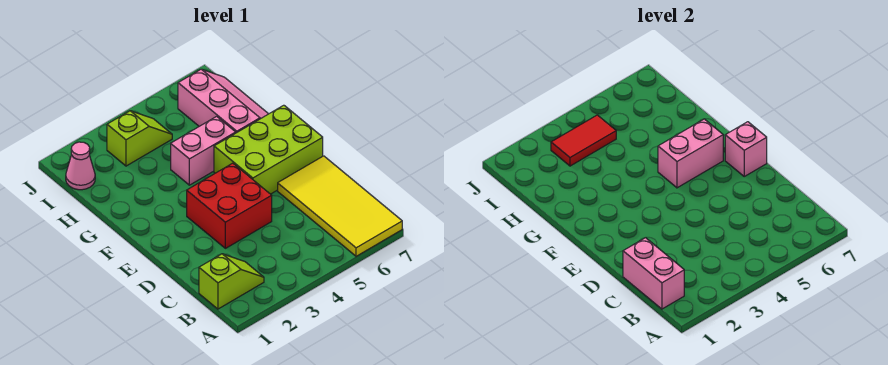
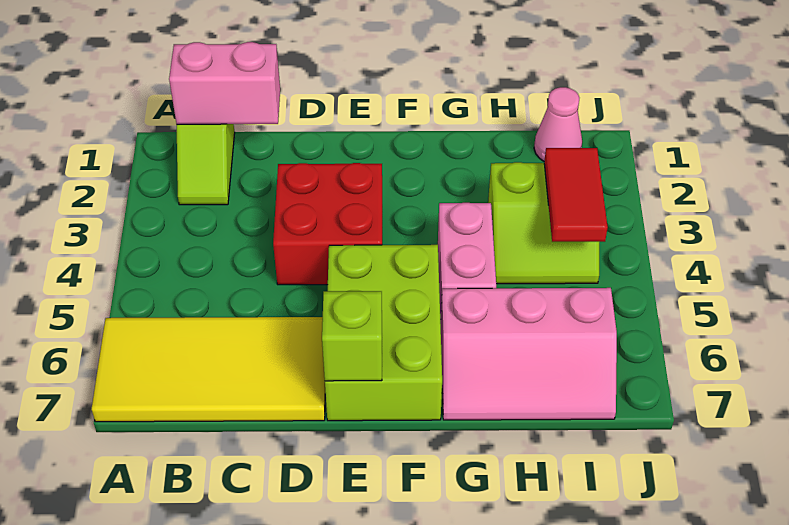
pink 1x1 brick [725,122,767,176] -> lime 1x1 brick [322,291,382,381]
pink 1x2 brick [658,119,723,188] -> none
lime 1x2 slope [107,111,172,166] -> lime 2x2 slope [488,162,599,284]

